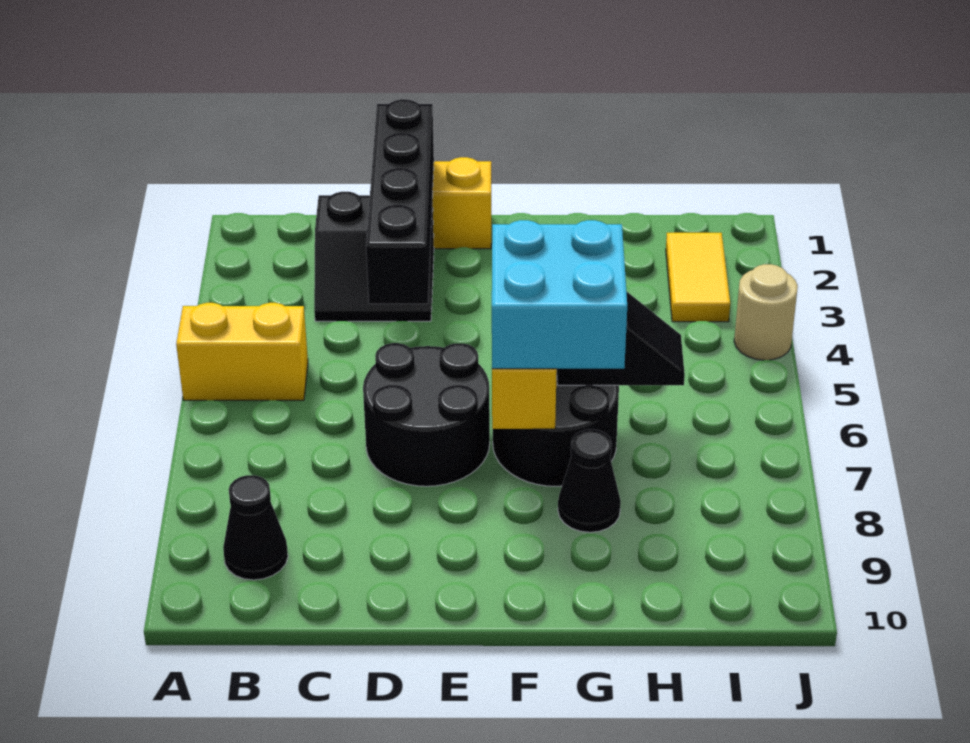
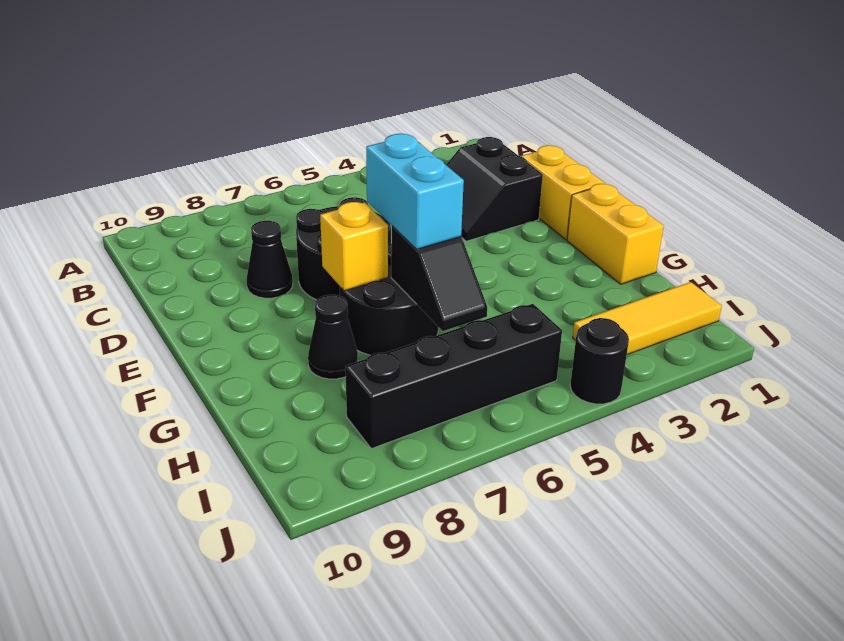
yellow 1x2 brick [176,303,308,400] -> yellow 1x2 brick moved to [567,184,664,284]
black 1x1 cone [223,475,288,580] -> black 1x1 cone moved to [247,221,293,298]
black 1x4 brick [366,99,434,304] -> black 1x4 brick moved to [345,304,562,449]
cyan 2x2 brick [492,220,627,369] -> cyan 1x2 brick [366,134,464,249]
yellow 1x2 tile [666,233,730,322] -> yellow 1x3 tile [573,282,722,355]
tan 1x1 round brick [734,264,798,360] -> black 1x1 round brick [570,318,629,404]

